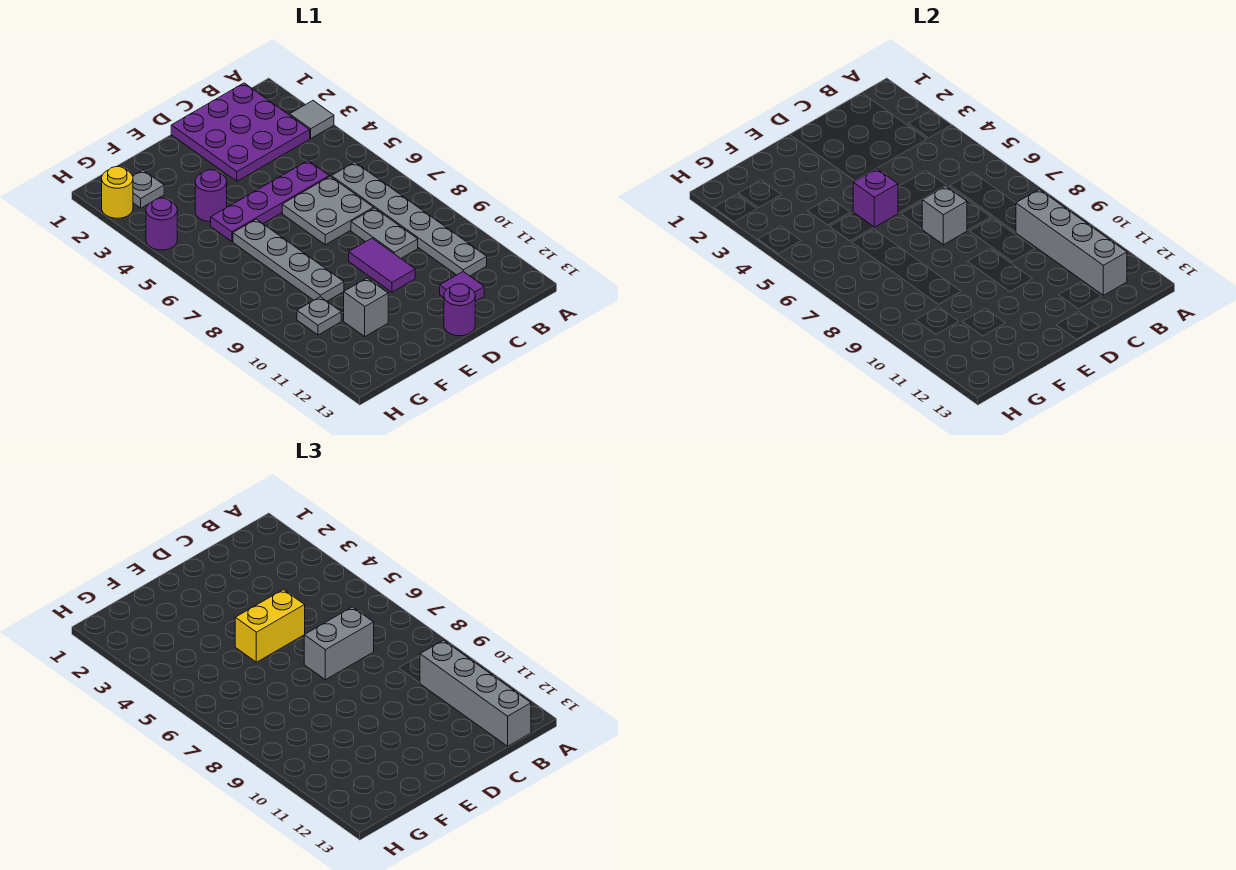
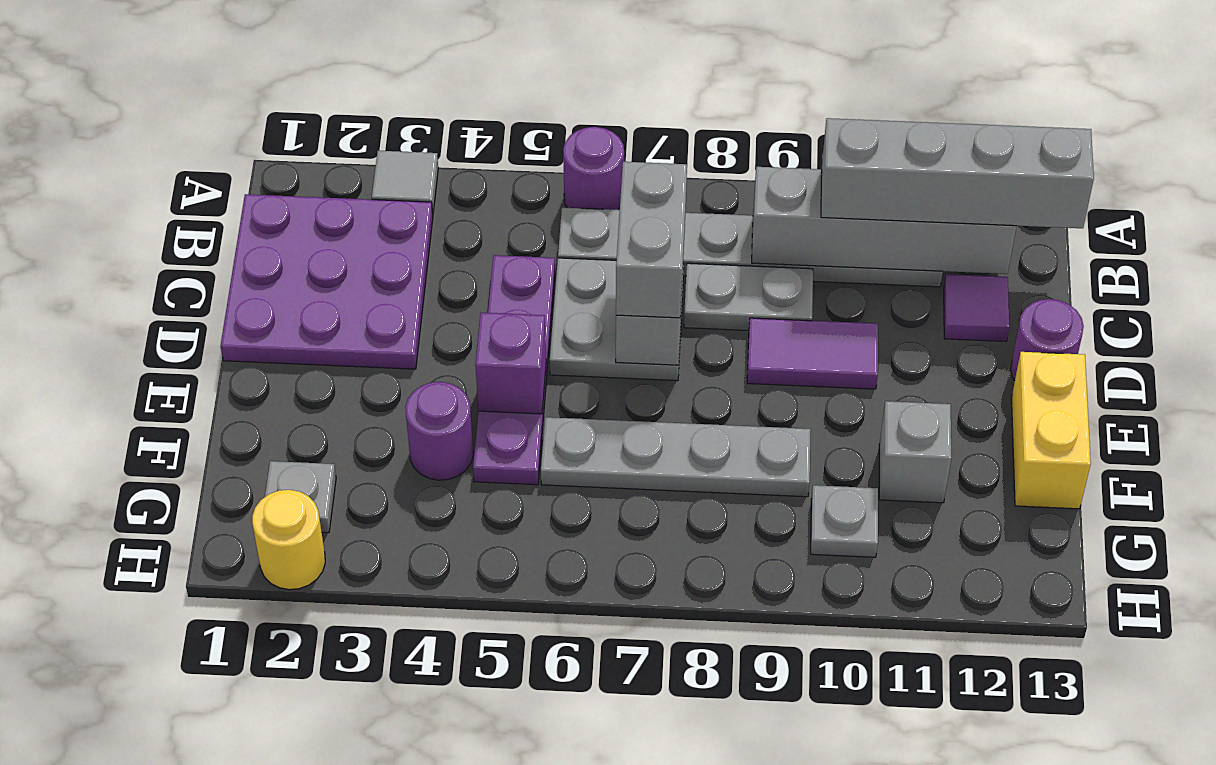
yellow 1x2 brick [235,590,305,662] -> yellow 1x2 brick moved to [1012,352,1091,509]
purple 1x1 round brick [146,198,177,250] -> purple 1x1 round brick moved to [563,127,624,210]

